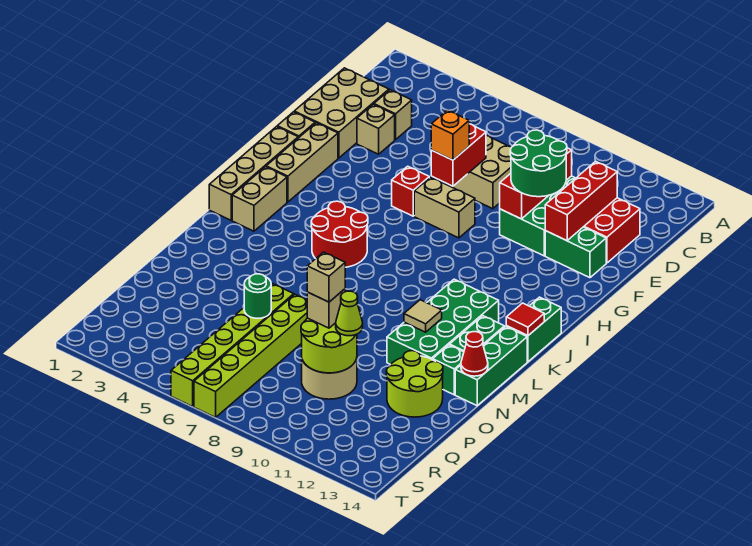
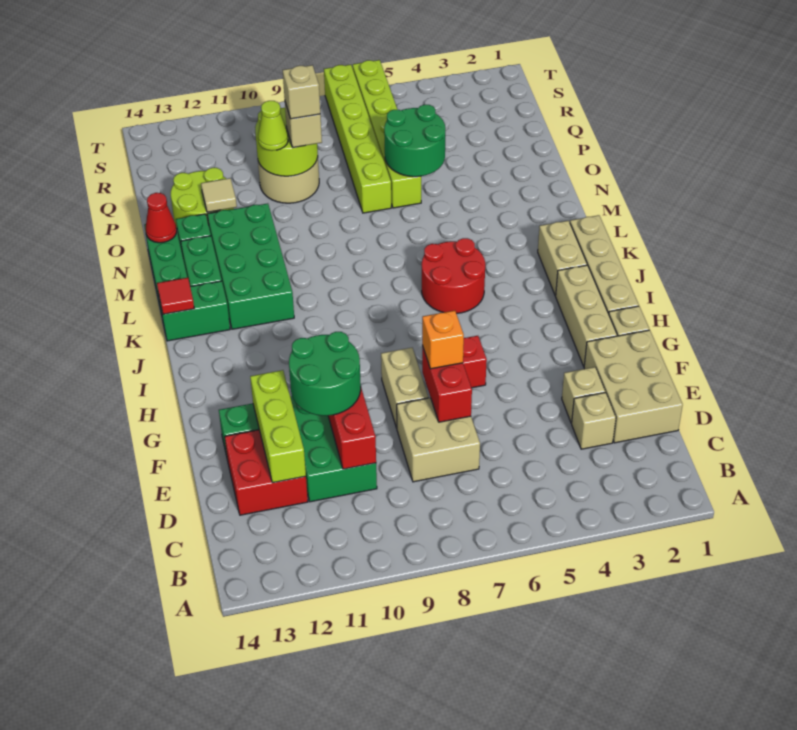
red 1x3 brick [545,161,617,241] -> lime 1x3 brick [250,370,306,483]
tan 1x2 brick [414,177,475,238] -> tan 1x2 brick turned to [381,348,429,428]
green 1x2 brick [506,297,561,362] -> green 1x2 brick turned to [159,281,230,341]
tan 1x1 tile [404,300,442,332] -> tan 1x1 tile moved to [201,178,237,212]
green 1x1 round brick [244,274,271,318] -> green 2x2 round brick [384,105,445,177]

